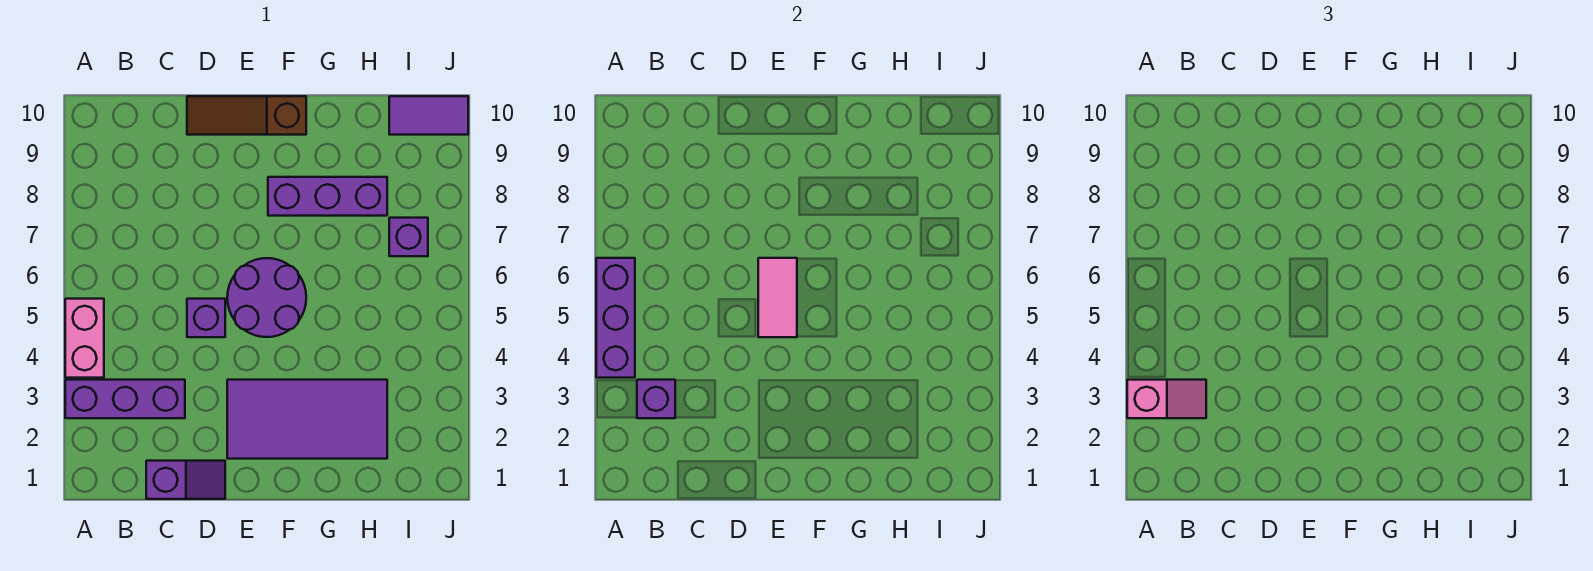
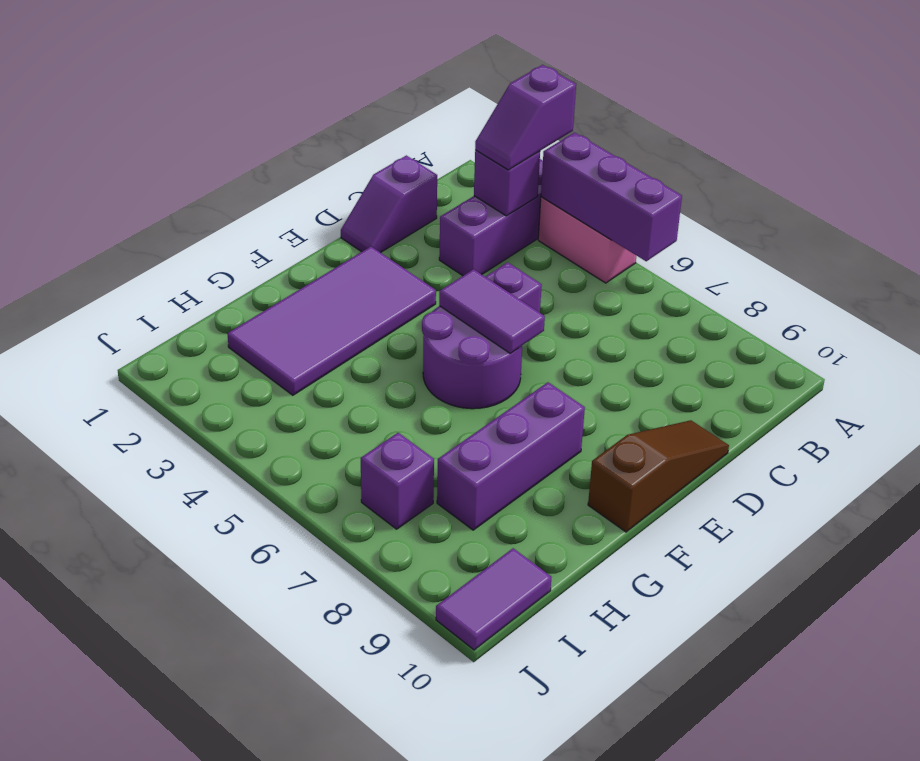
pink 1x2 slope [1127,380,1206,418] -> purple 1x2 slope [475,65,576,170]
pink 1x2 tile [758,258,797,337] -> purple 1x2 tile [439,269,545,353]

